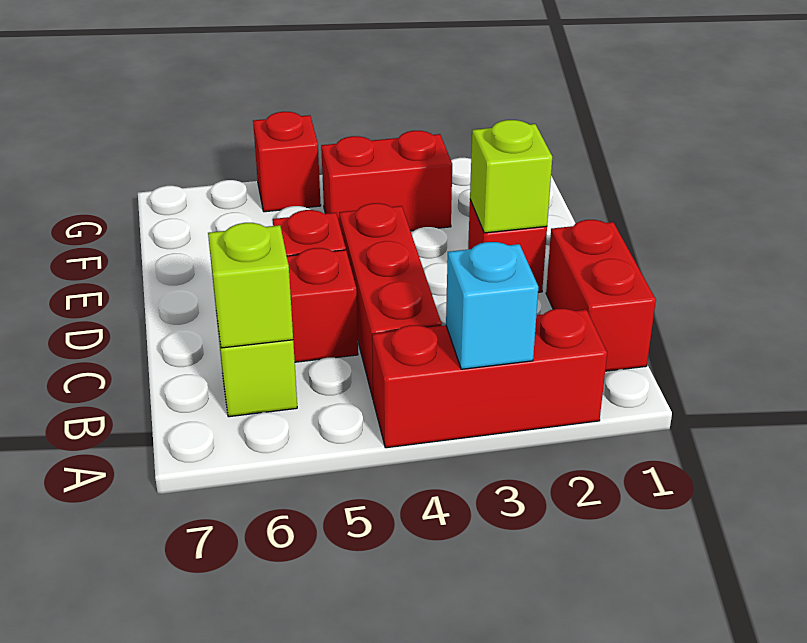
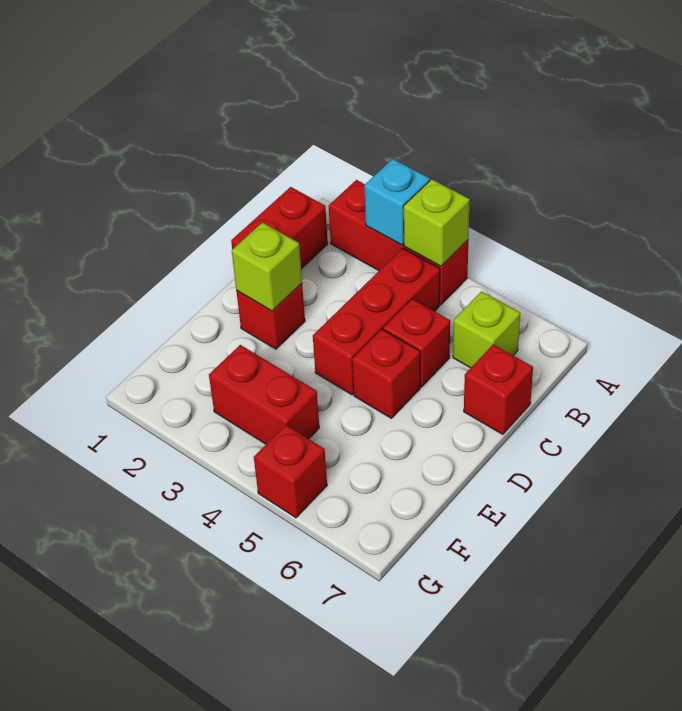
lime 1x1 brick [208,223,293,348] -> lime 1x1 brick moved to [403,179,470,266]
none -> red 1x1 brick [464,344,533,435]

